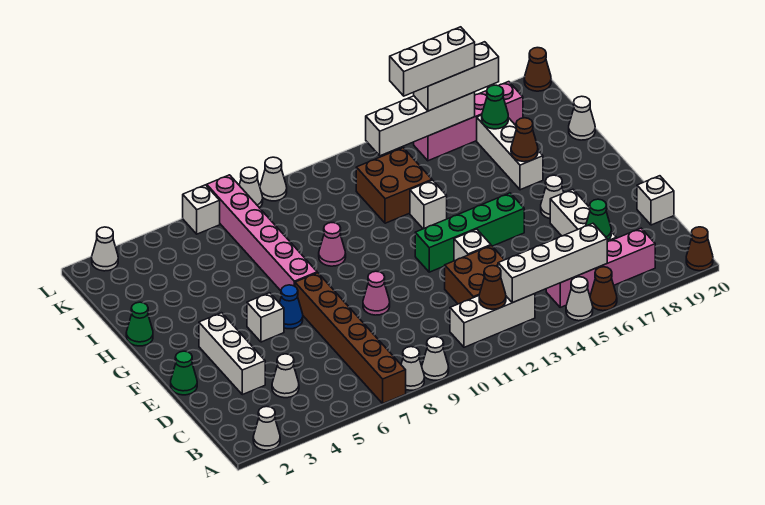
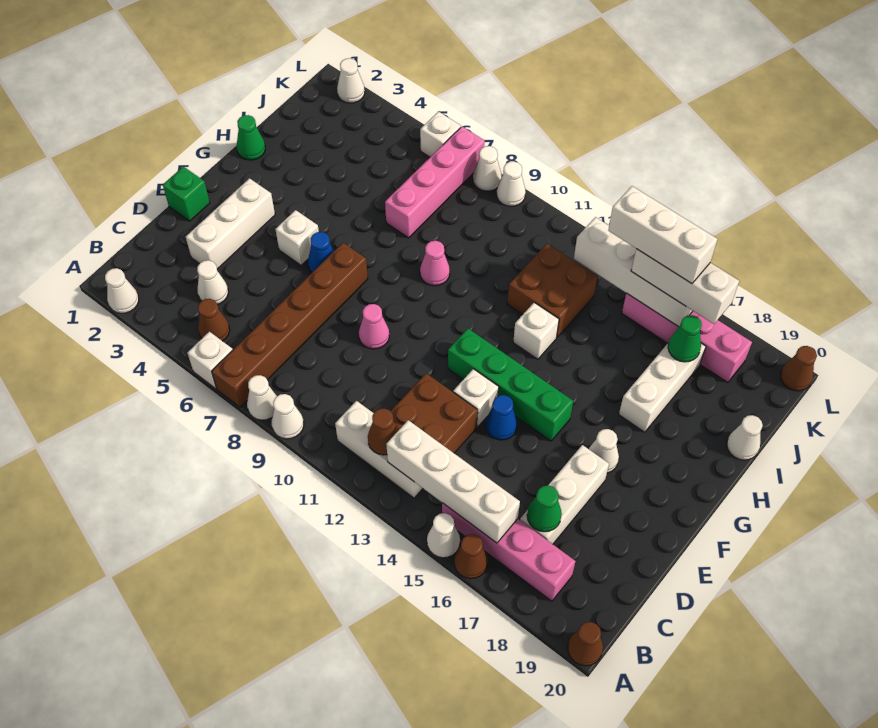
white 1x1 brick [637,176,674,225] -> white 1x1 brick moved to [187,332,233,389]
green 1x1 cone [171,351,197,395] -> green 1x1 brick [163,166,210,221]
none -> blue 1x1 cone [485,395,517,440]
pink 1x6 brick [207,175,317,291] -> pink 1x4 brick [385,127,485,238]
brown 1x1 cone [511,118,538,162] -> brown 1x1 cone moved to [198,299,230,341]

